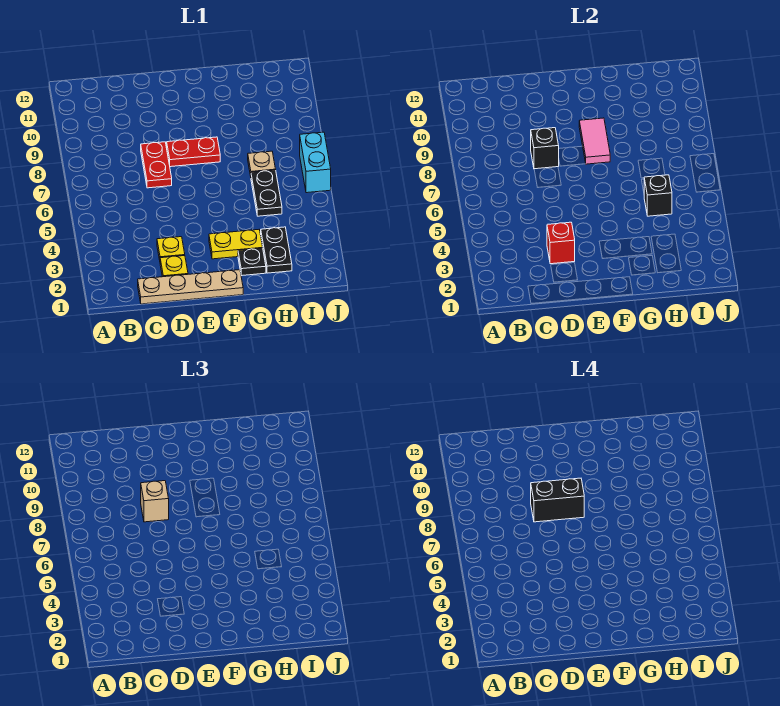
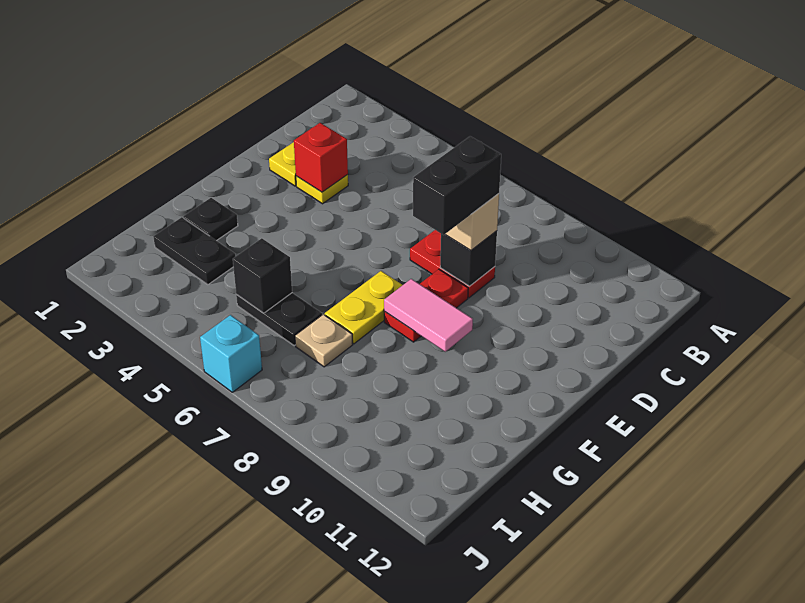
tan 1x4 plate [138,270,243,304] -> none
yellow 1x2 plate [209,230,263,259] -> yellow 1x2 plate moved to [325,271,402,344]
cyan 1x2 brick [300,132,331,193] -> cyan 1x1 brick [200,315,262,392]

